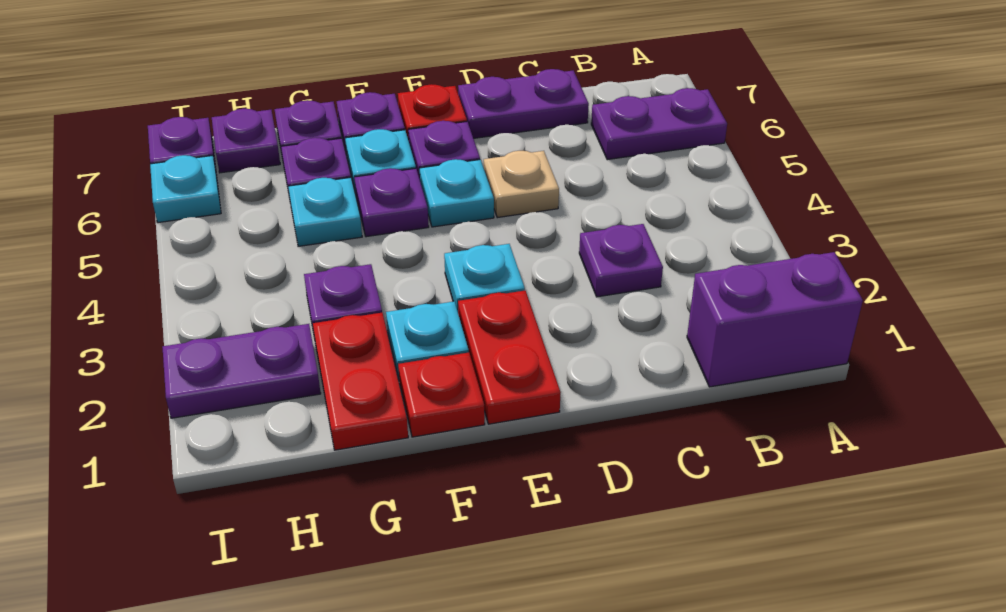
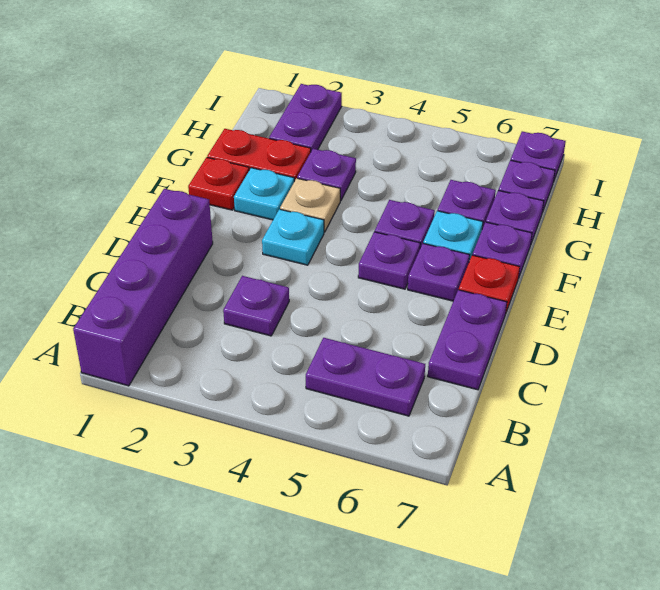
purple 1x2 brick [687,252,863,387] -> purple 1x4 brick [73,189,213,386]
purple 1x2 plate [591,88,727,160] -> purple 1x2 plate turned to [306,338,425,416]
tan 1x1 plate [484,151,559,218] -> tan 1x1 plate moved to [280,178,340,232]
red 1x2 plate [458,291,561,424] -> none
cyan 1x1 plate [420,159,494,227] -> purple 1x1 plate [358,232,420,289]
cyan 1x1 plate [288,177,362,246] -> none
cyan 1x1 plate [150,155,221,223] -> none

